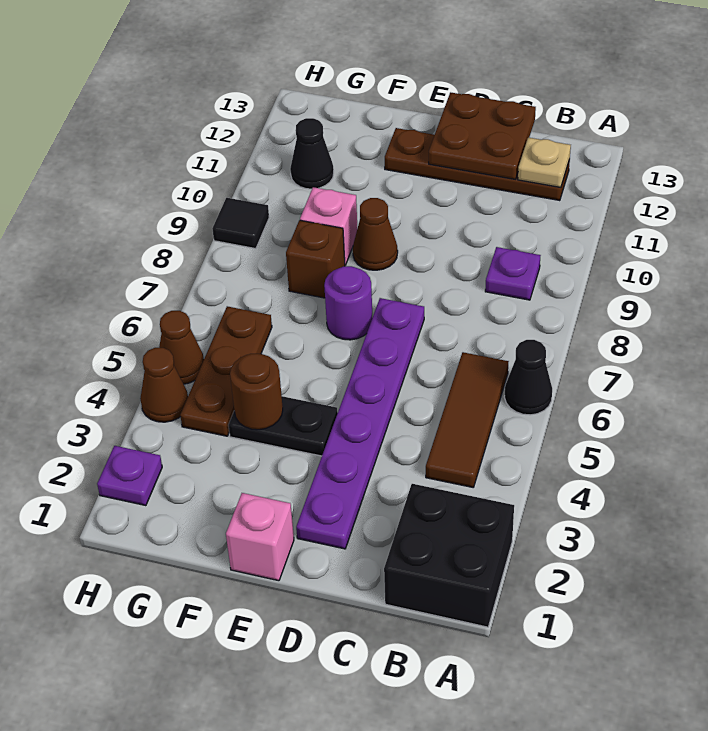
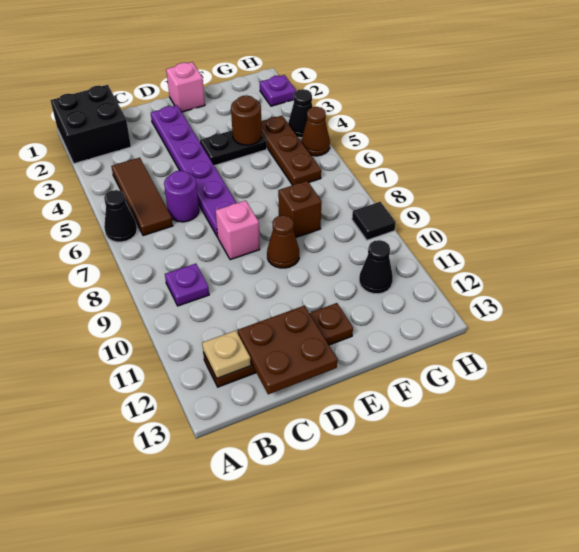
purple 1x1 round brick [324,266,372,340] -> purple 1x1 round brick moved to [164,171,199,222]
pink 1x1 brick [300,187,357,265] -> pink 1x1 brick moved to [215,201,260,260]
brown 1x1 cone [140,348,188,422] -> black 1x1 cone [288,89,313,138]

